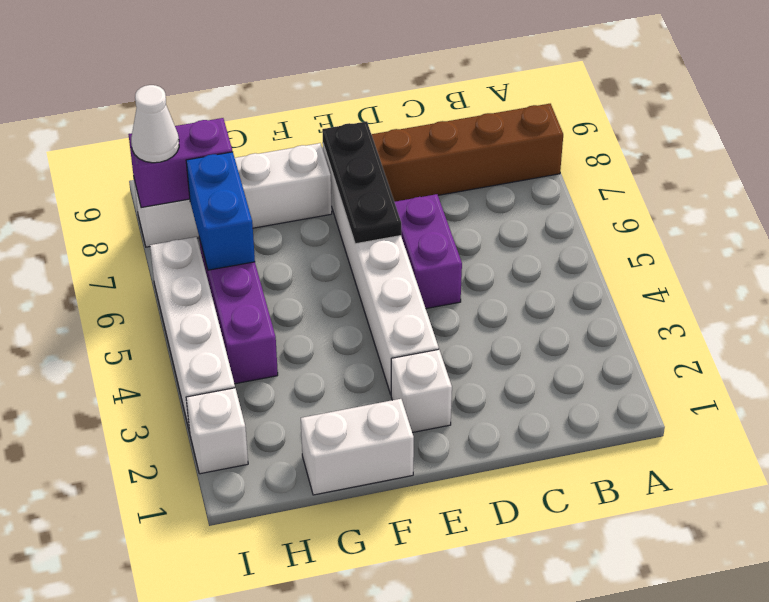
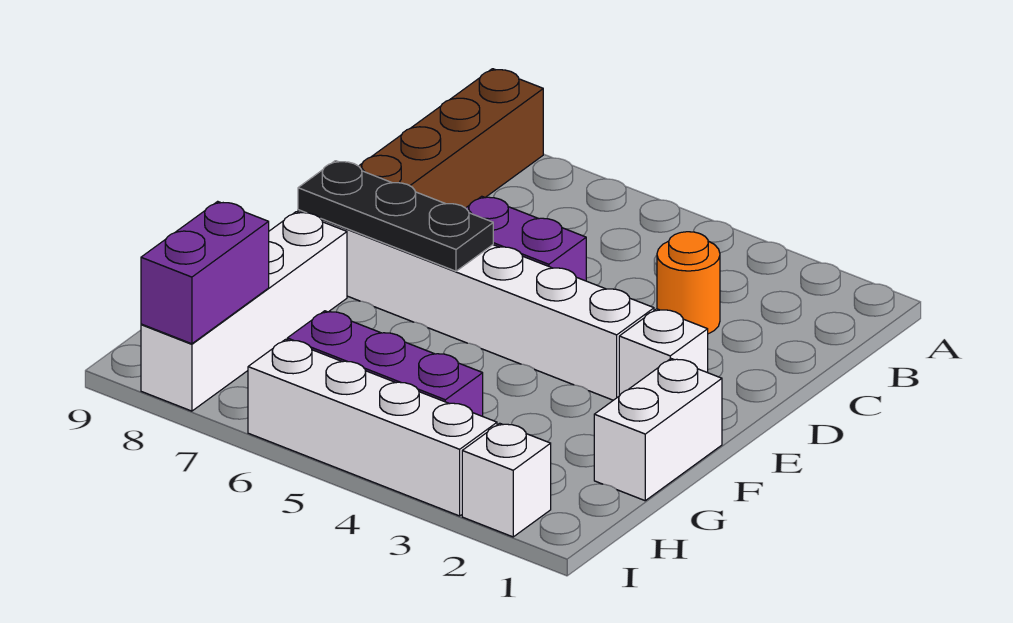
none -> orange 1x1 round brick [657,232,720,334]
blue 1x2 brick [186,152,255,270] -> none
white 1x1 cone [131,85,179,163] -> none

